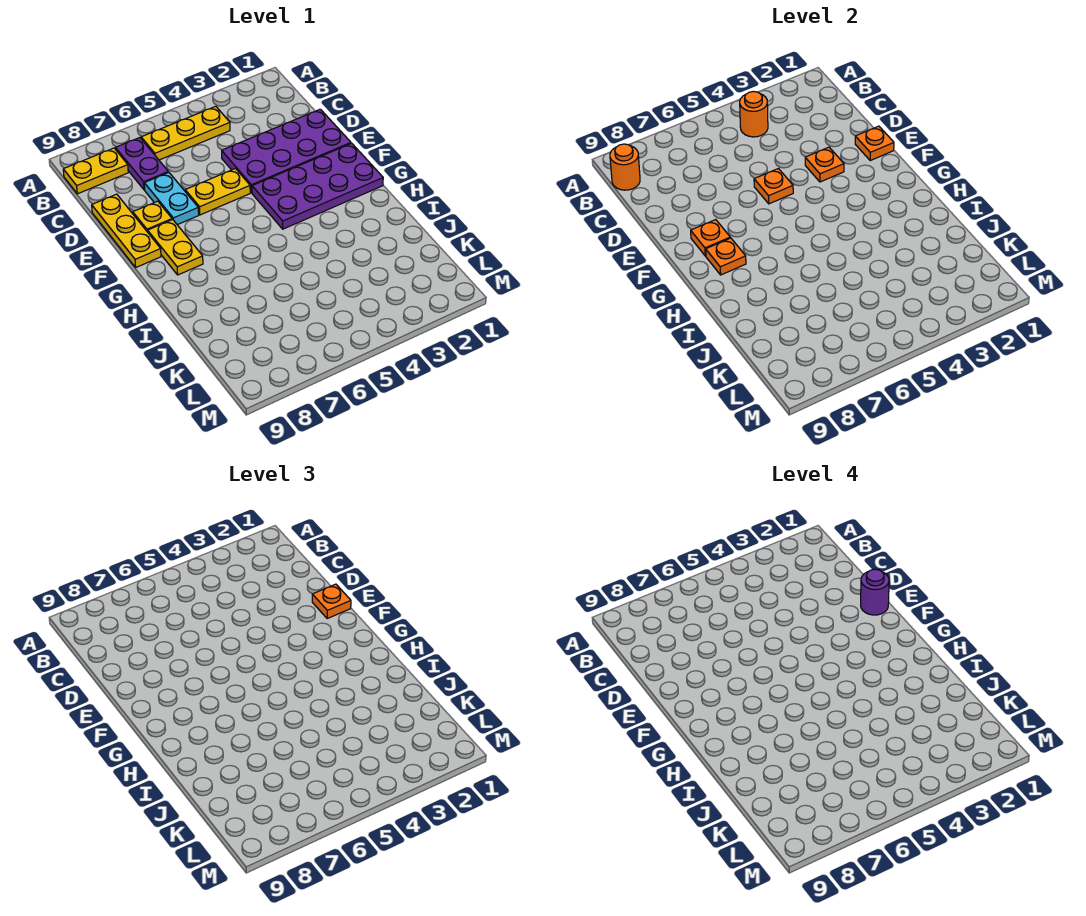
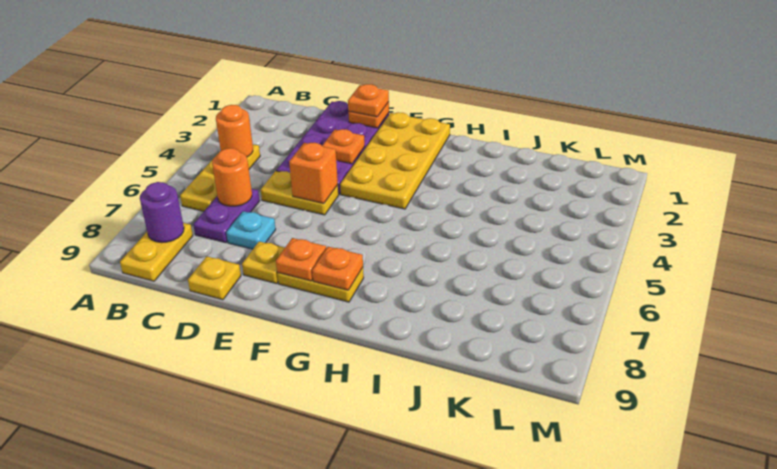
purple 1x2 plate [115,138,168,190] -> purple 1x2 plate turned to [193,189,260,243]
orange 1x1 round brick [610,144,640,190] -> orange 1x1 round brick moved to [212,148,252,206]
cyan 1x2 plate [144,172,199,225] -> cyan 1x1 plate [226,211,276,249]
yellow 1x3 plate [92,194,161,267] -> yellow 1x1 plate [188,256,241,300]
purple 1x1 round brick [861,569,889,615] -> purple 1x1 round brick moved to [140,182,184,243]
yellow 1x2 plate [185,169,250,215] -> yellow 1x2 plate turned to [261,171,339,215]
orange 1x1 plate [754,169,793,204] -> orange 1x1 brick [289,143,338,204]
purple 2x4 plate [252,143,383,229] -> yellow 2x4 plate [340,112,450,209]

